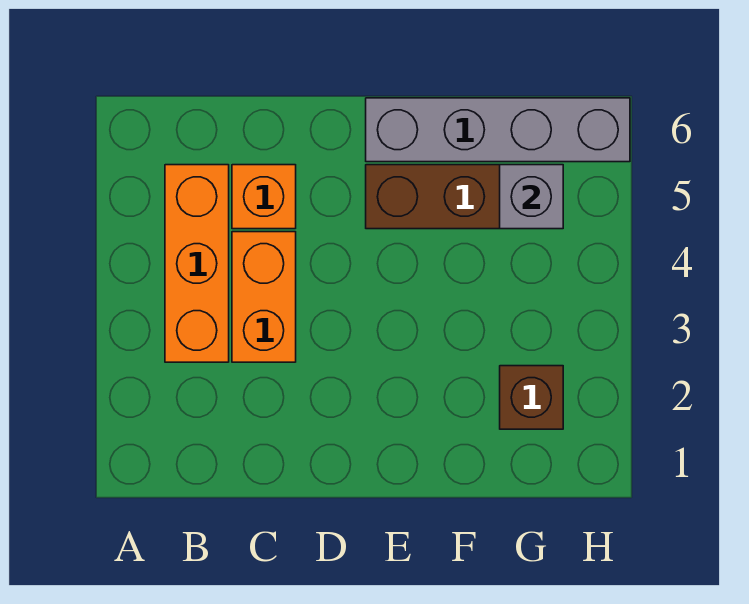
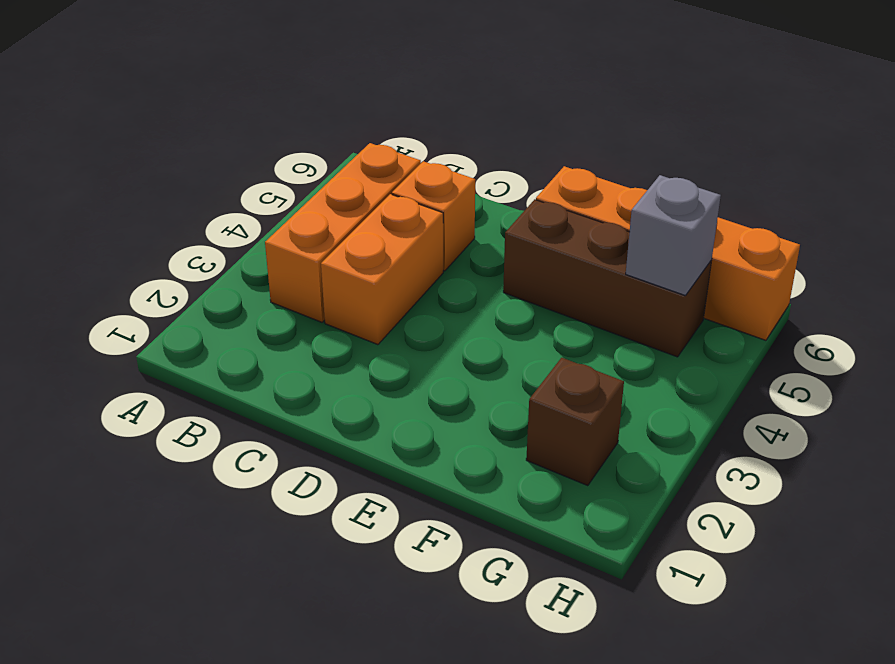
grey 1x4 brick [366,98,630,162] -> orange 1x4 brick [536,166,800,340]

